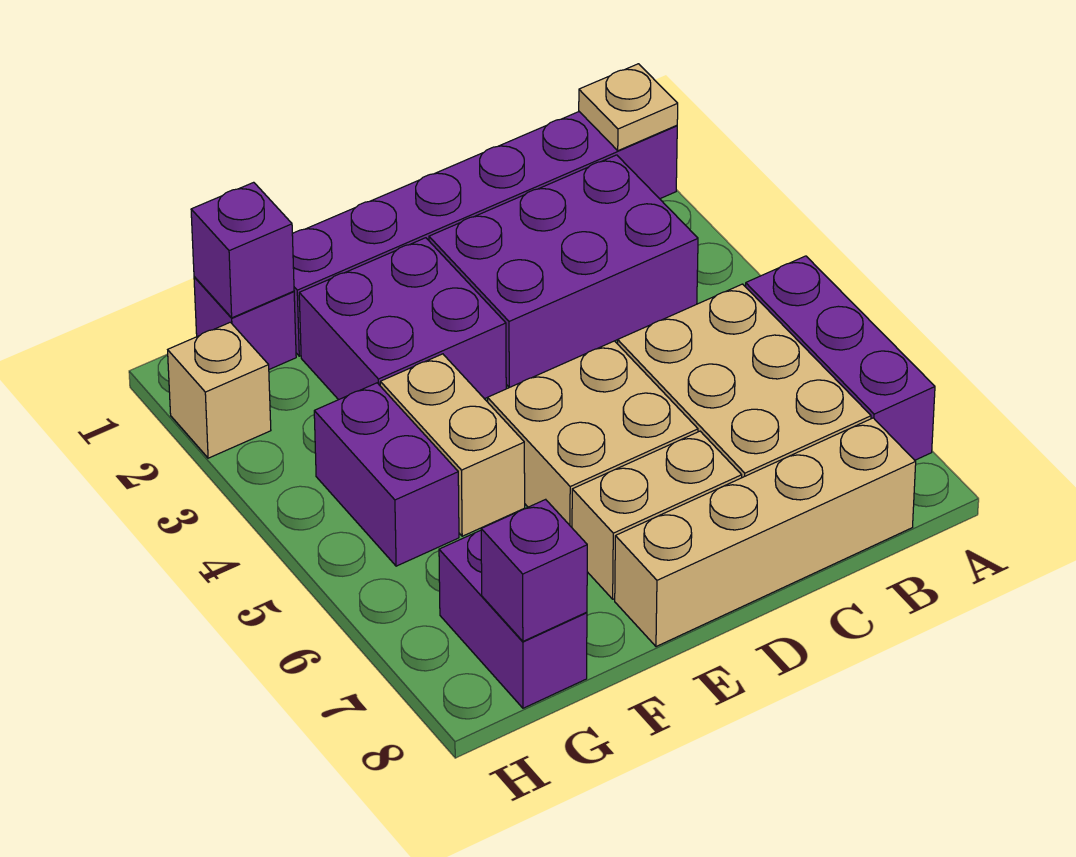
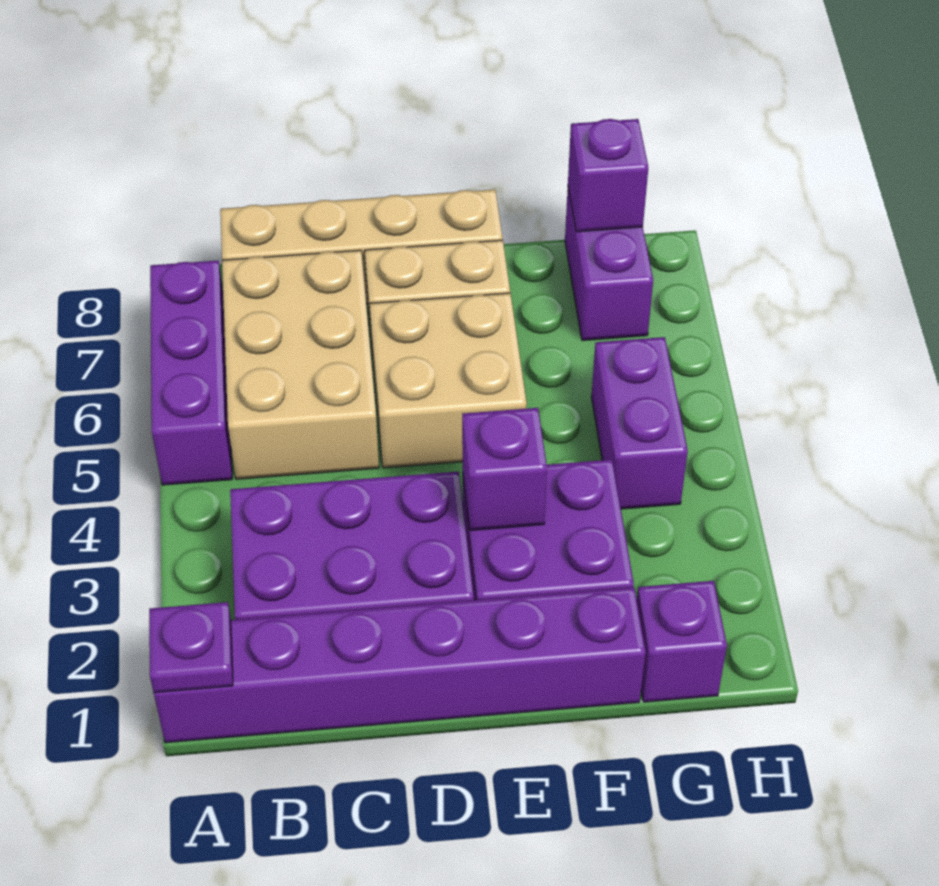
tan 1x1 plate [579,64,678,151] -> purple 1x1 plate [149,602,233,693]
tan 1x2 brick [380,354,525,536] -> none
purple 1x1 brick [191,182,294,318] -> purple 1x1 brick moved to [462,408,547,530]
tan 1x1 brick [168,322,271,458] -> none

